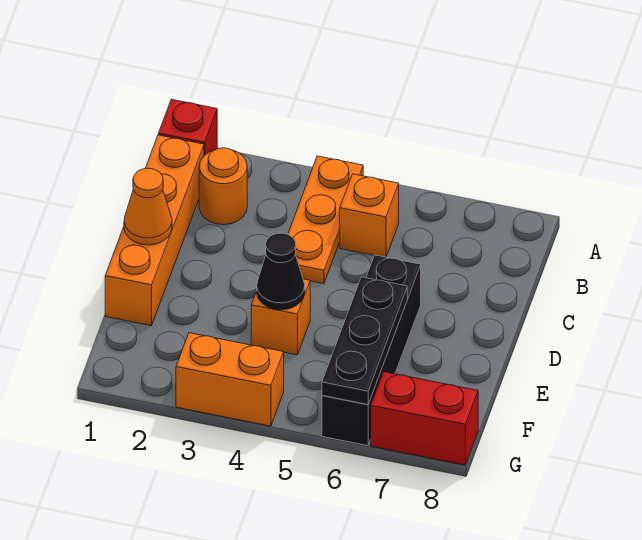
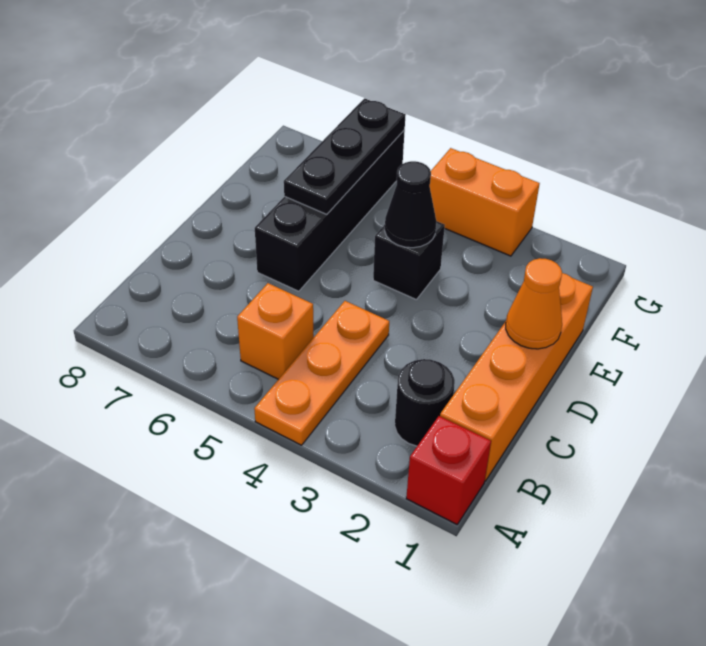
orange 1x1 round brick [199,148,247,225] -> black 1x1 round brick [395,359,455,446]
orange 1x1 brick [251,279,310,355] -> black 1x1 brick [373,221,445,299]
red 1x2 brick [371,372,478,465] -> none

